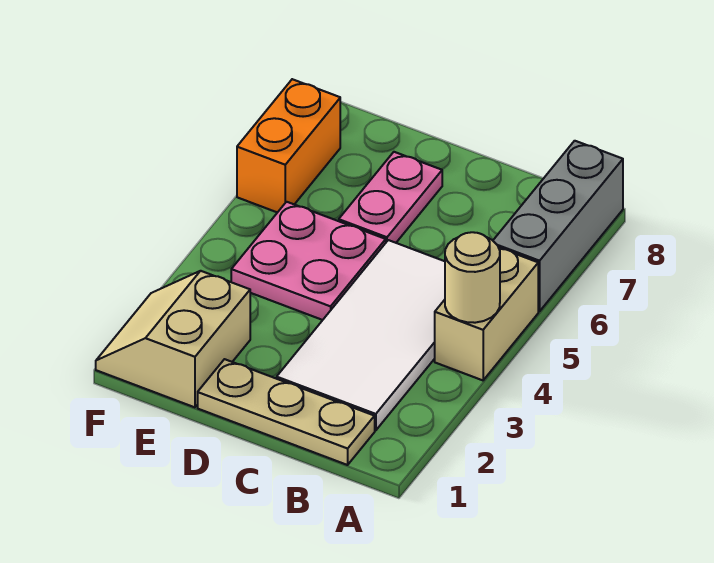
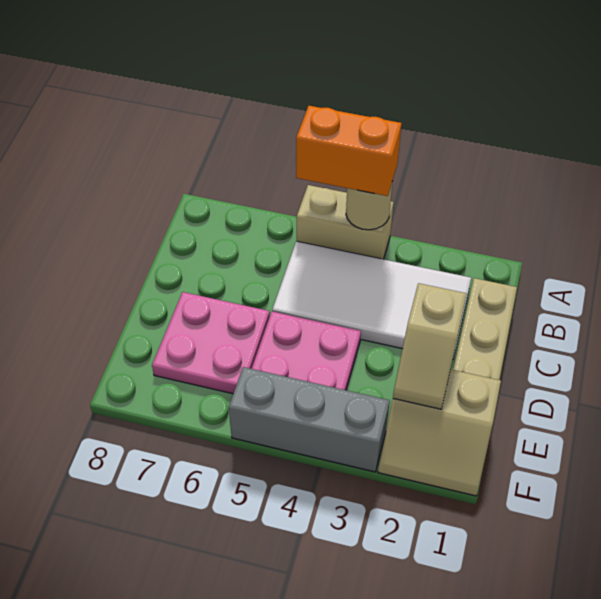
grey 1x3 brick [493,141,623,311] -> grey 1x3 brick moved to [229,367,390,472]
none -> tan 1x2 slope [393,283,466,409]
pink 1x2 plate [339,152,442,243] -> pink 2x2 plate [152,292,270,394]
orange 1x2 brick [237,79,340,212] -> orange 1x2 brick moved to [296,106,402,196]

